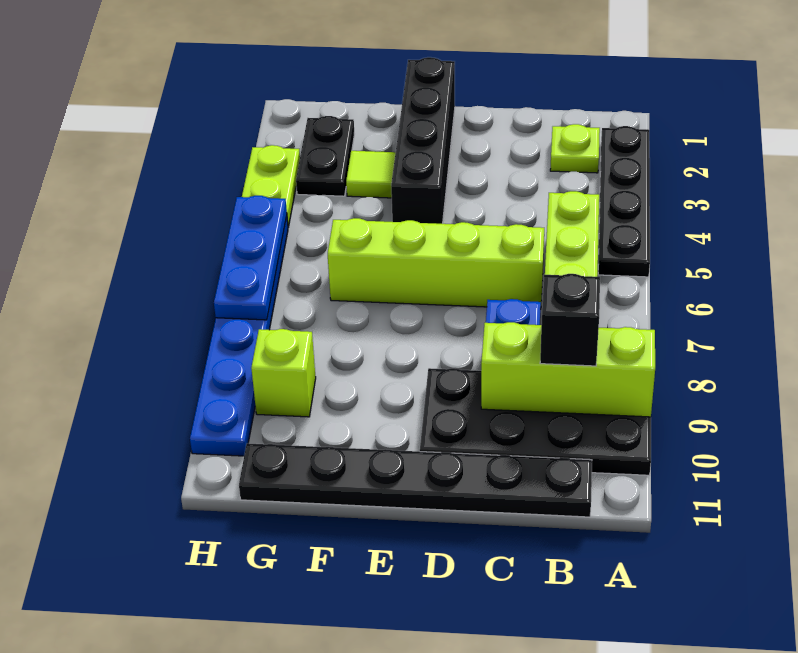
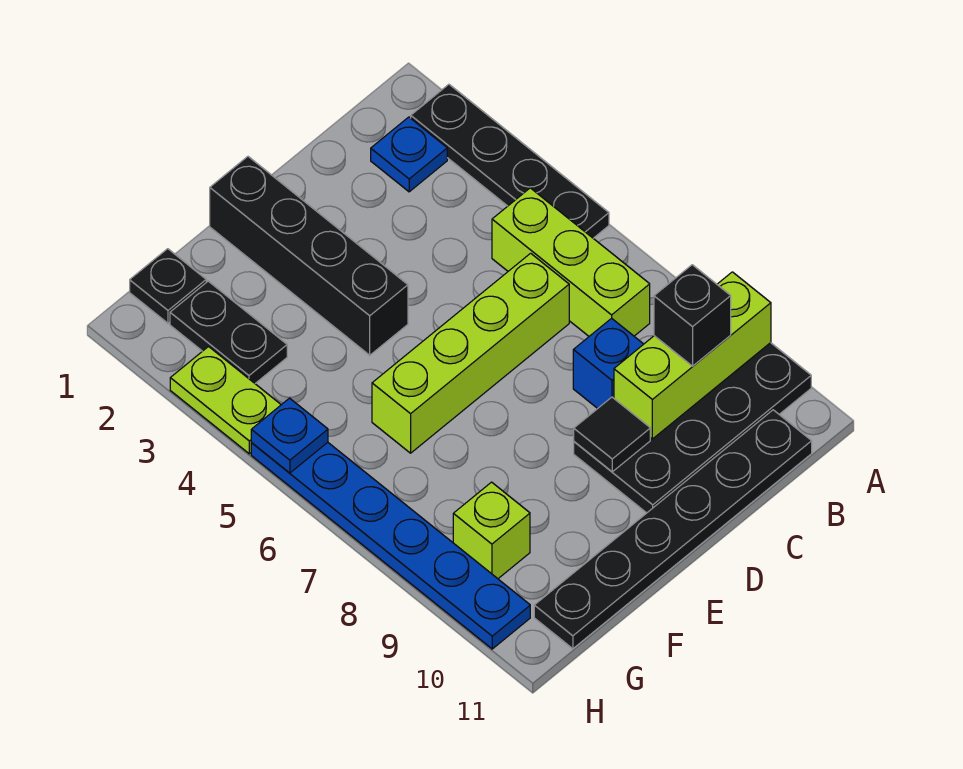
lime 1x1 plate [550,124,600,173] -> blue 1x1 plate [371,117,447,192]
none -> black 1x1 tile [574,397,650,472]
lime 1x1 tile [346,151,396,198] -> none
none -> black 1x1 plate [130,249,206,323]
blue 1x3 plate [214,196,287,320] -> blue 1x1 plate [251,398,328,473]

